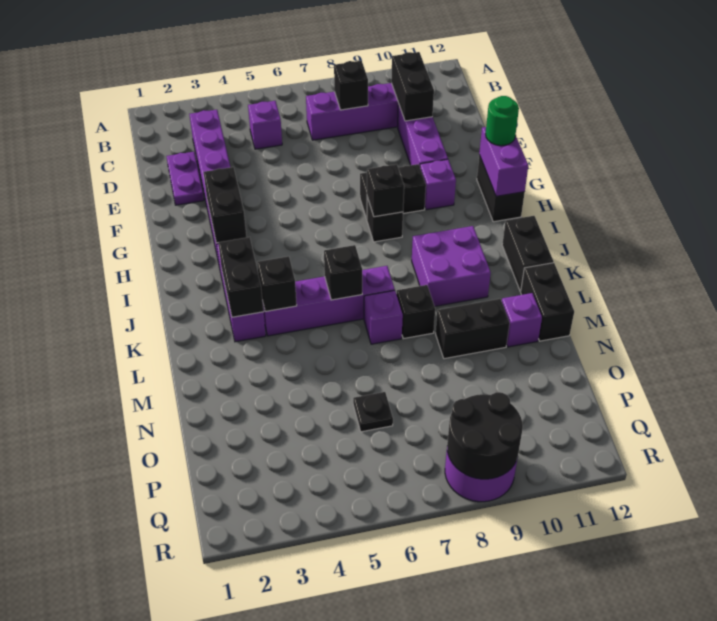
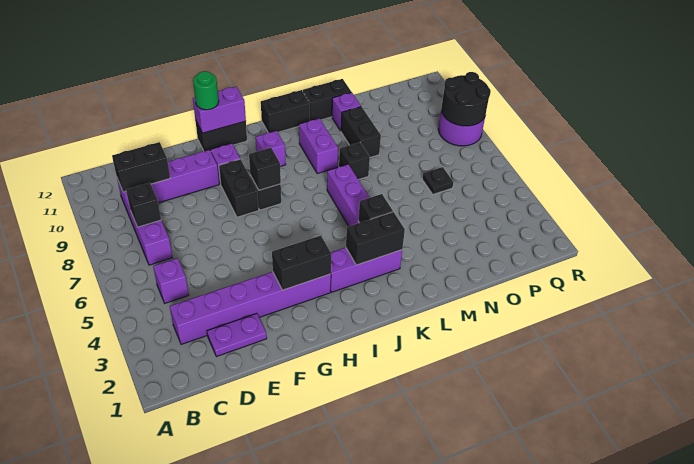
purple 2x2 brick [412,226,491,306] -> purple 1x2 brick [299,119,338,174]
black 1x1 brick [324,245,362,300] -> none
purple 1x1 brick [364,290,403,344] -> purple 1x1 brick moved to [256,131,286,167]

